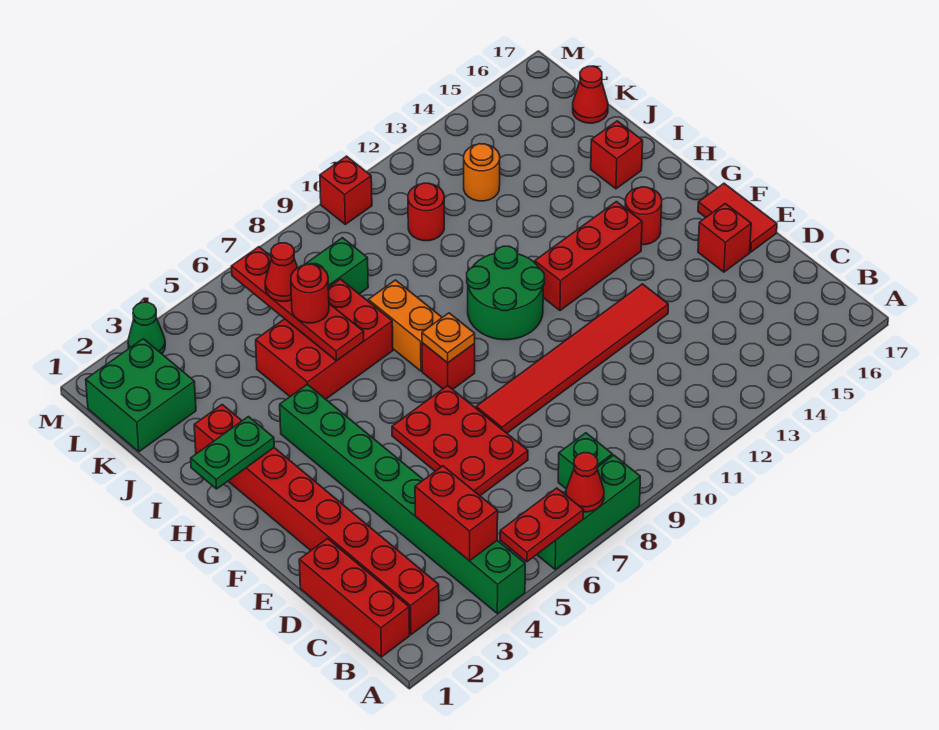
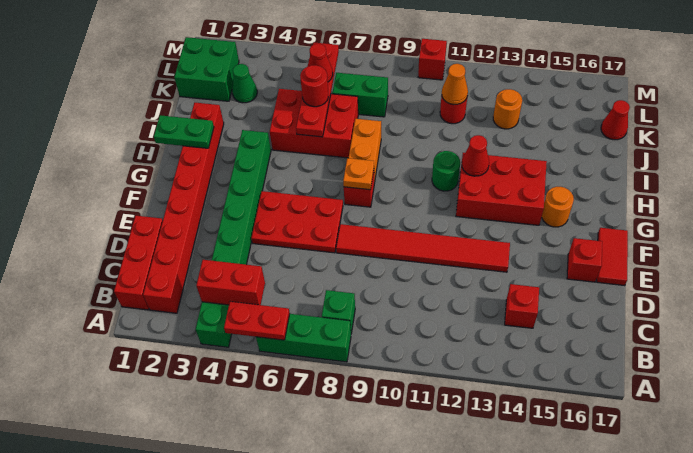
red 1x1 cone [566,453,604,512] -> red 1x1 cone moved to [462,135,489,176]
red 1x2 brick [415,466,498,561] -> red 1x2 brick turned to [196,260,265,305]
red 2x3 plate [392,386,528,496] -> red 2x3 plate turned to [251,191,343,253]
green 2x2 round brick [467,246,544,340] -> green 1x1 round brick [432,151,460,191]
red 1x3 brick [535,202,642,311] -> red 2x3 brick [456,153,547,225]
red 1x1 round brick [625,187,662,245] -> orange 1x1 round brick [542,187,574,227]
red 1x1 brick [591,121,643,189] -> red 1x1 brick moved to [505,284,539,328]
none -> orange 1x1 cone [442,64,468,105]
green 1x1 cone [128,302,165,354] -> green 1x1 cone moved to [232,64,257,103]

